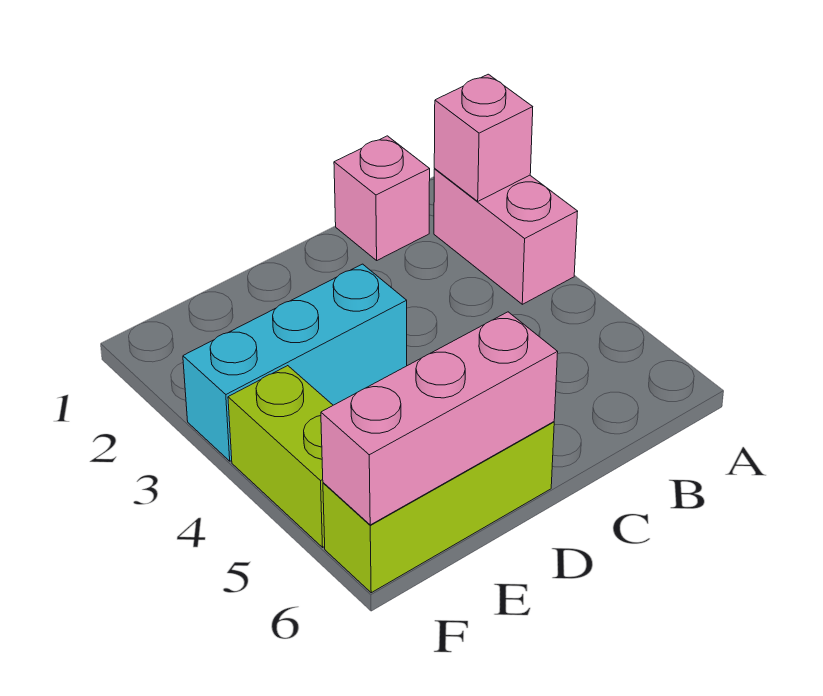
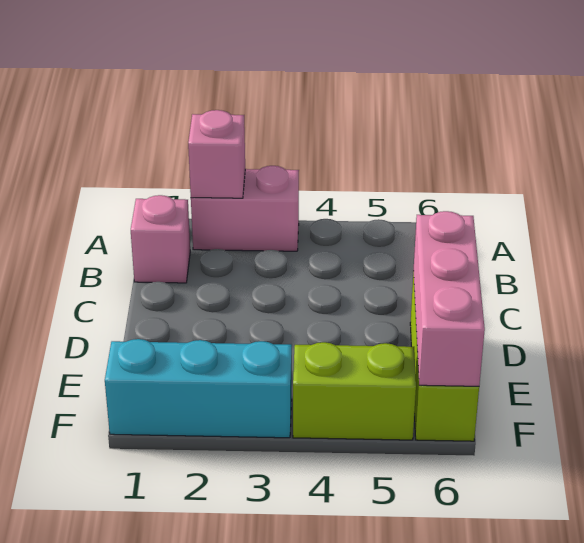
cyan 1x3 brick [183,264,407,461] -> cyan 1x3 brick turned to [105,339,292,438]

